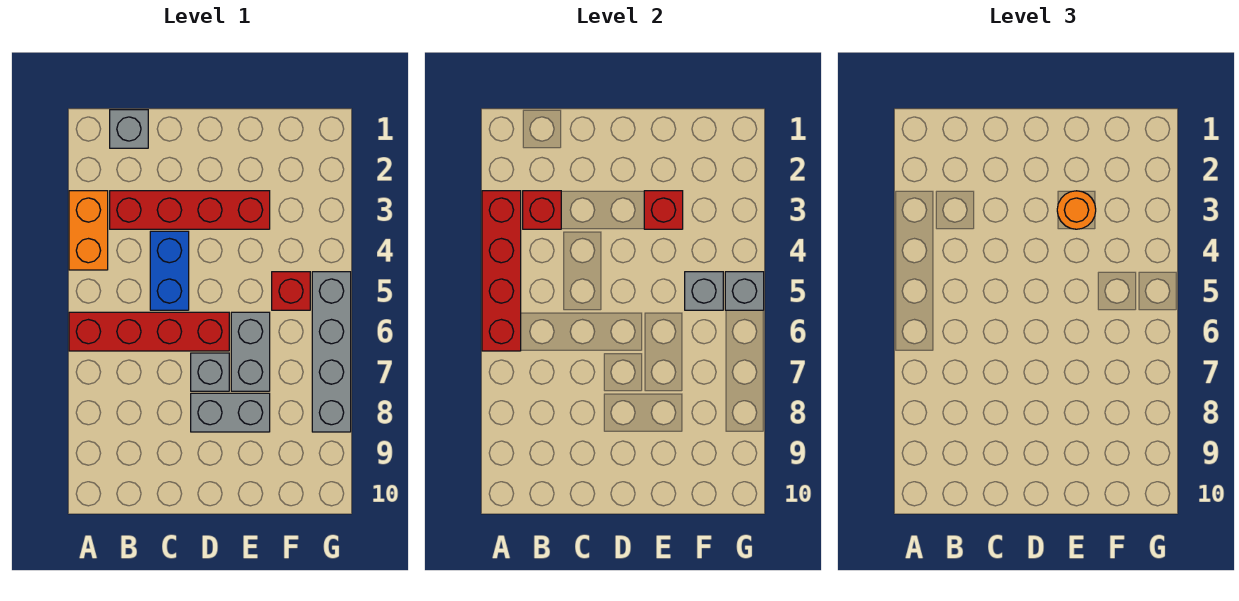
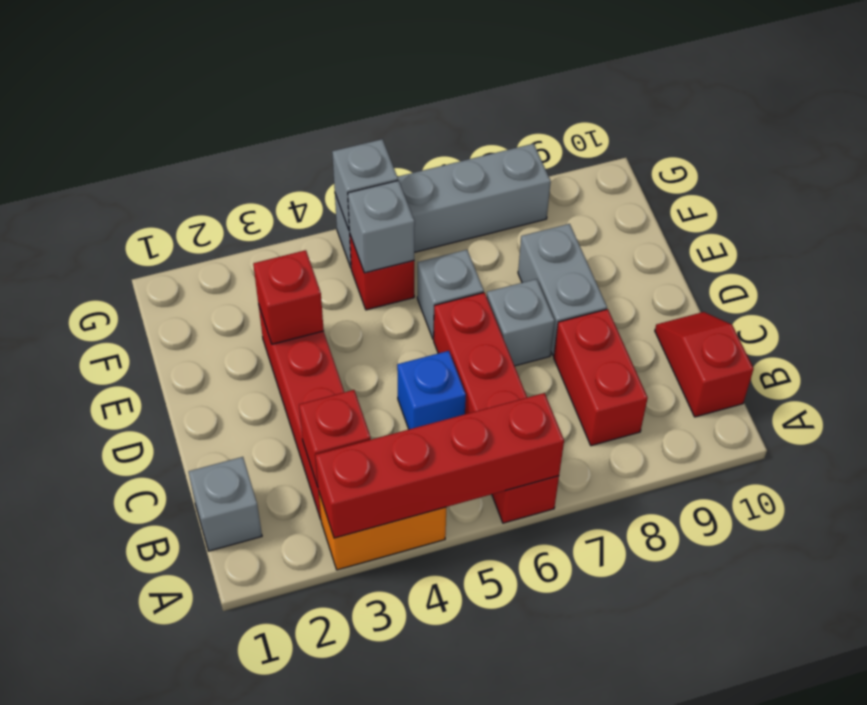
none -> red 1x2 brick [554,309,648,446]
none -> red 1x2 slope [655,312,754,417]
blue 1x2 brick [150,231,189,310] -> blue 1x1 brick [397,351,466,429]
orange 1x1 round brick [1057,191,1096,229] -> none
grey 1x2 brick [231,312,270,391] -> grey 1x1 brick [417,250,484,339]

